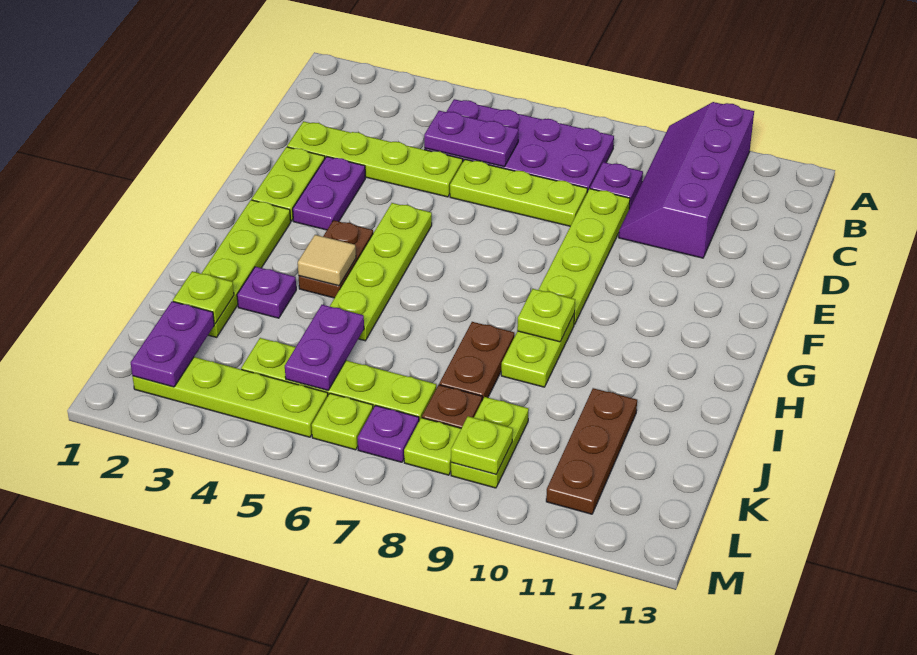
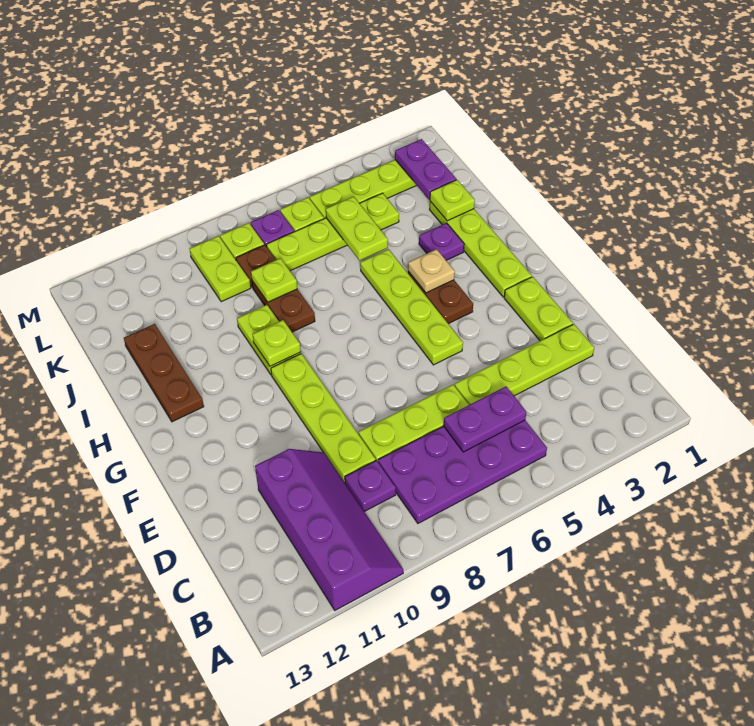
purple 1x2 plate [293,157,365,230] -> none
tan 1x1 tile [298,235,356,286] -> tan 1x1 plate [408,249,455,293]
purple 1x2 plate [285,305,364,390] -> lime 1x2 plate [326,197,388,260]
brown 1x3 plate [546,388,637,514] -> brown 1x3 plate moved to [124,324,204,422]
lime 1x1 plate [451,416,513,474] -> lime 1x1 plate moved to [251,258,297,302]

